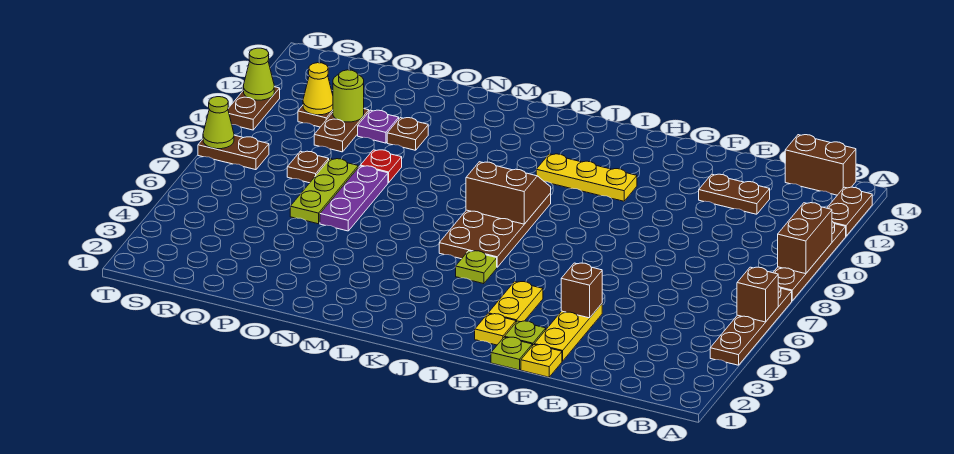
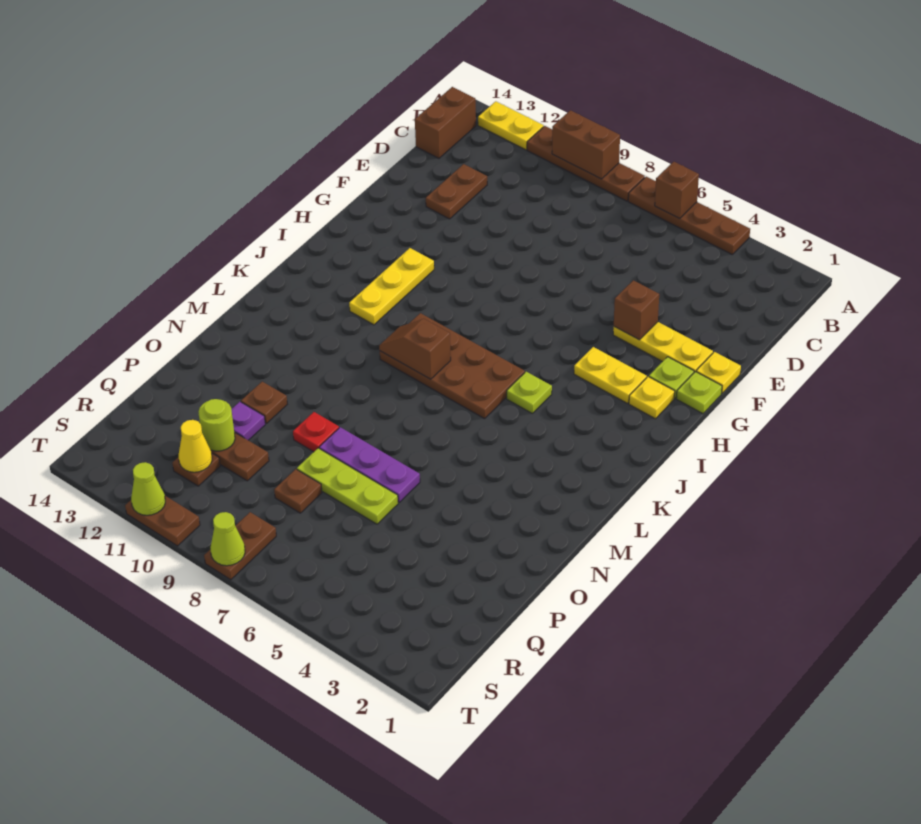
brown 1x2 plate [827,187,872,236] -> yellow 1x2 plate [478,101,544,150]
brown 2x2 slope [466,162,551,224] -> brown 1x2 slope [379,319,451,379]

